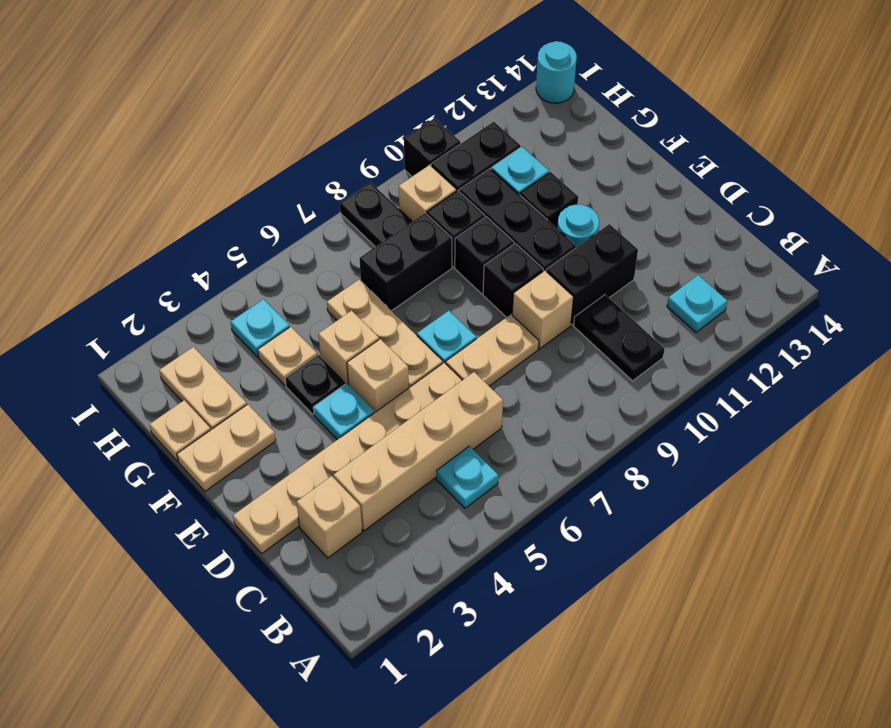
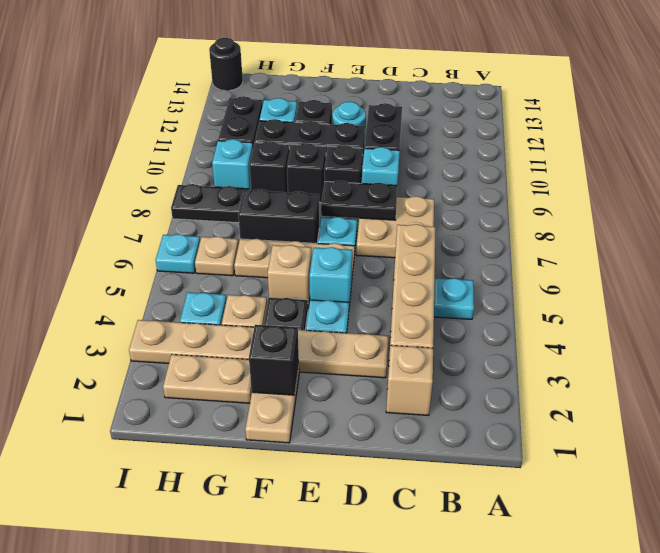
black 1x2 plate [574,295,665,381] -> black 1x2 plate moved to [321,181,398,220]
cyan 1x1 plate [667,275,727,332] -> cyan 1x1 plate moved to [156,234,200,273]
tan 1x6 plate [233,363,462,553] -> tan 1x6 plate turned to [129,320,389,378]
tan 1x2 plate [446,314,539,386] -> tan 2x2 plate [356,196,434,258]
tan 1x1 brick [512,271,573,349] -> cyan 1x1 brick [362,147,400,185]
tan 1x1 brick [347,339,409,413] -> cyan 1x1 brick [309,247,352,306]
tan 1x1 plate [150,400,211,461] -> tan 1x1 plate moved to [195,236,239,276]
black 1x2 brick [359,213,452,311] -> black 1x2 brick turned to [238,189,319,243]
tan 1x1 brick [399,165,456,221] -> cyan 1x1 brick [212,139,253,190]
black 1x1 brick [404,118,461,176] -> black 1x1 brick moved to [249,325,299,395]
cyan 1x1 round brick [536,41,577,103] -> black 1x1 round brick [209,38,243,91]

